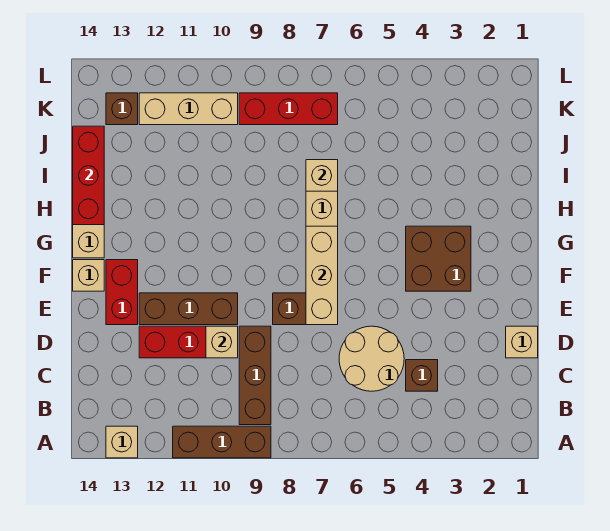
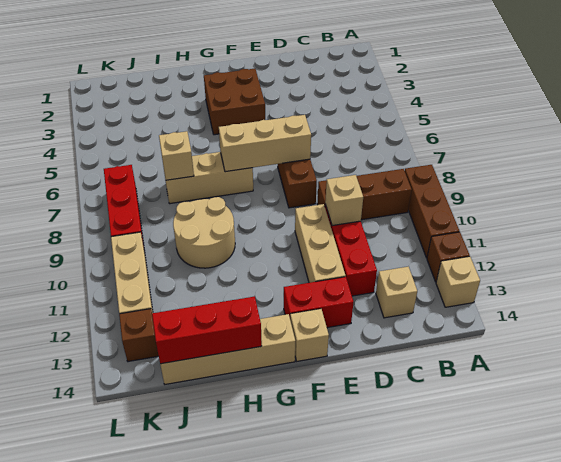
brown 1x1 brick [406,360,438,391] -> brown 1x1 brick moved to [427,232,470,282]
tan 2x2 round brick [339,326,404,391] -> tan 2x2 round brick moved to [173,197,235,268]
tan 1x1 brick [506,326,538,358] -> tan 1x1 brick moved to [376,267,417,318]
brown 1x3 brick [139,293,238,325] -> tan 1x3 brick [295,204,346,283]

